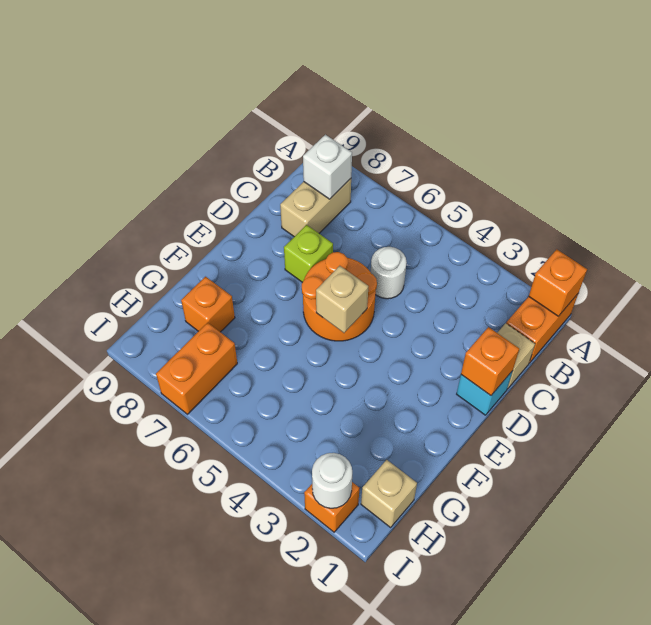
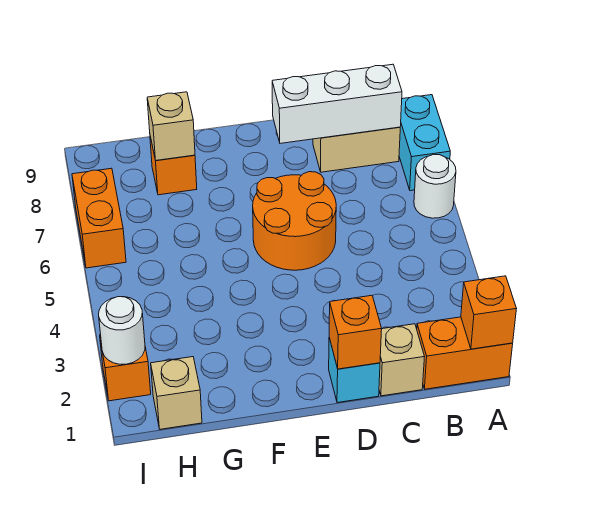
none -> cyan 1x2 brick [399,95,450,191]
white 1x1 brick [303,135,352,199] -> white 1x3 brick [272,64,402,143]
white 1x1 round brick [371,247,407,299] -> white 1x1 round brick moved to [414,154,456,218]
lime 1x1 brick [284,225,333,282] -> none
tan 1x1 brick [316,266,369,333] -> tan 1x1 brick moved to [147,92,195,161]
orange 1x2 brick [156,323,237,414] -> orange 1x2 brick turned to [72,168,126,268]

